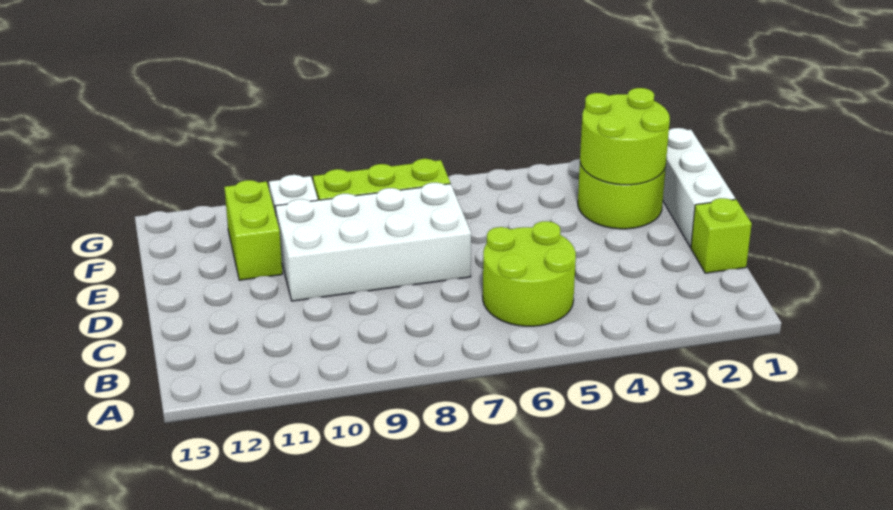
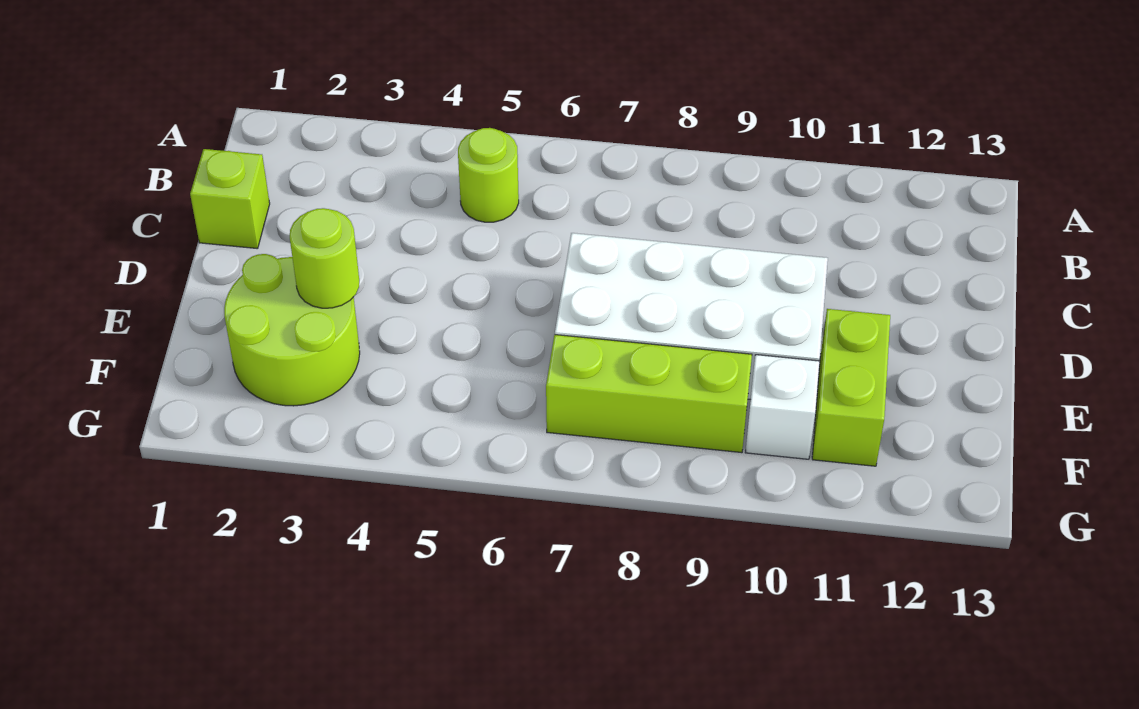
lime 2x2 round brick [483,221,576,326] -> lime 1x1 round brick [458,128,519,222]
white 1x3 brick [663,128,735,247] -> none
lime 2x2 round brick [580,88,670,185] -> lime 1x1 round brick [290,208,359,308]

